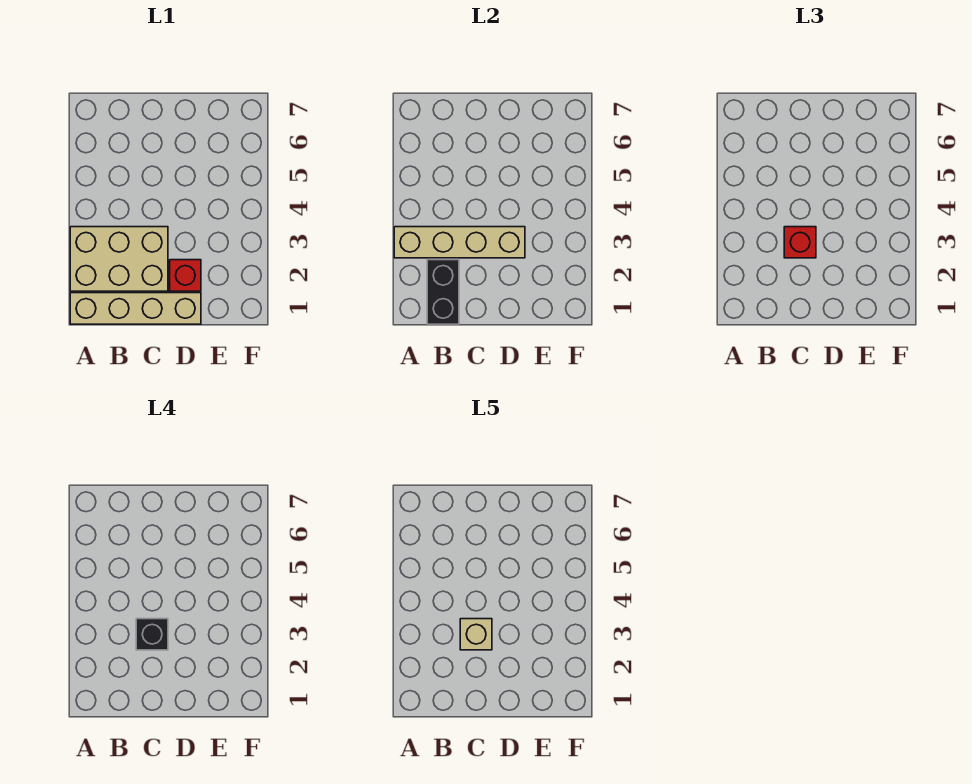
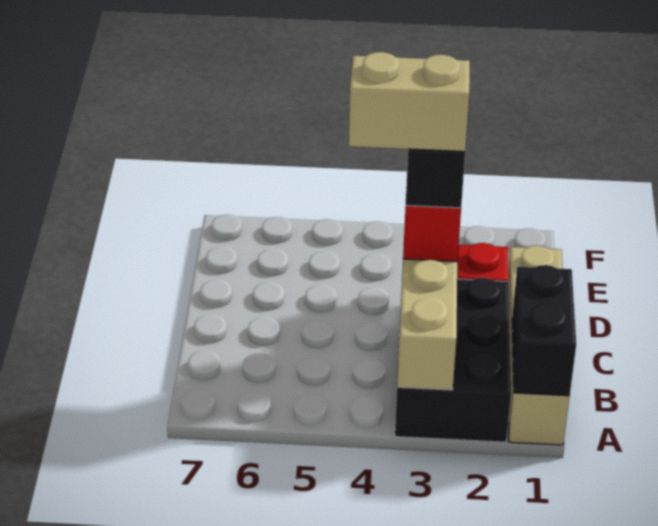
tan 2x3 brick [70,227,168,291] -> black 2x3 brick [395,278,511,442]
black 1x2 brick [427,260,459,324] -> black 1x2 brick turned to [512,265,576,396]
tan 1x1 brick [460,619,492,650] -> tan 1x2 brick [349,52,470,152]

